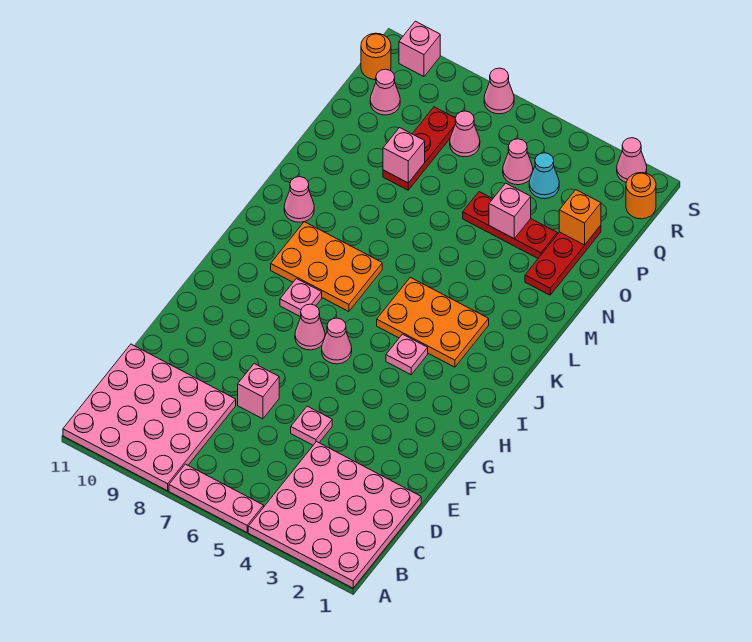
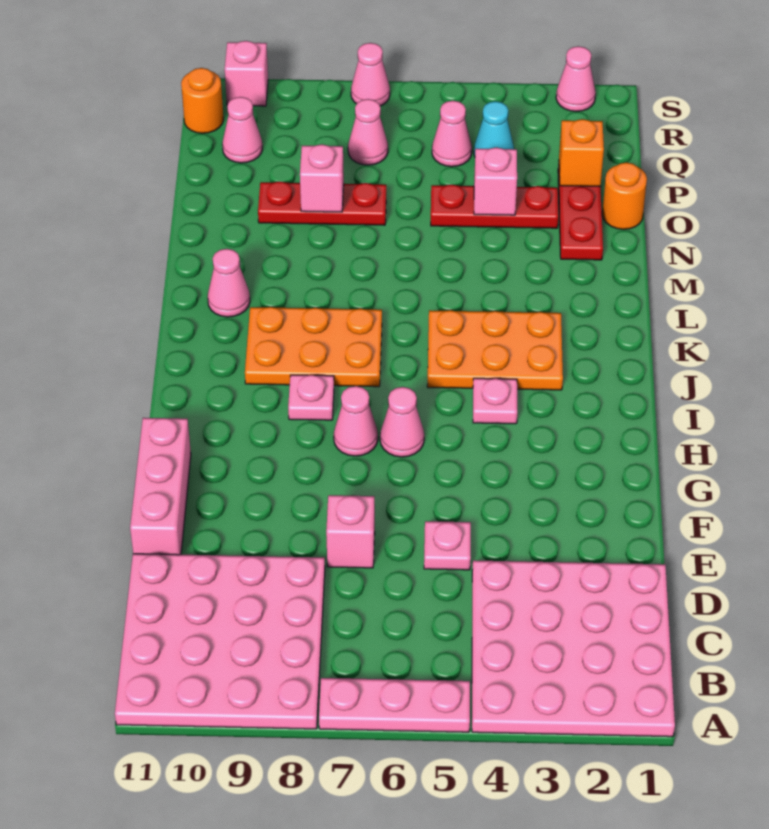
none -> pink 1x3 brick [130,418,191,555]
red 1x3 plate [383,107,456,190] -> red 1x3 plate turned to [258,181,386,225]
orange 1x1 round brick [626,173,656,219] -> orange 1x1 round brick moved to [602,162,647,229]

